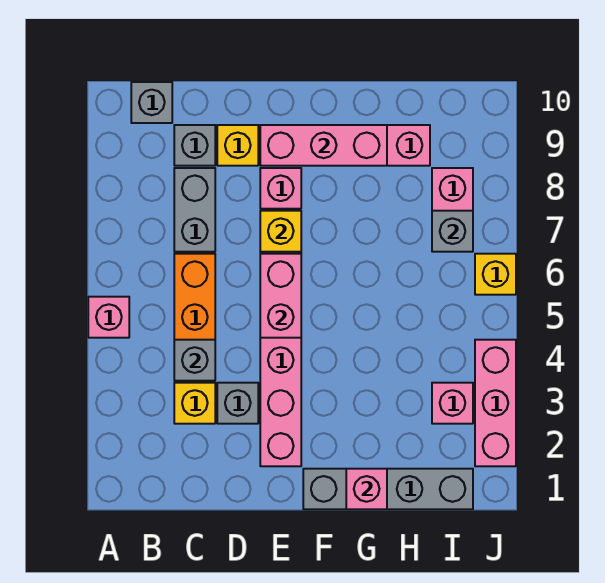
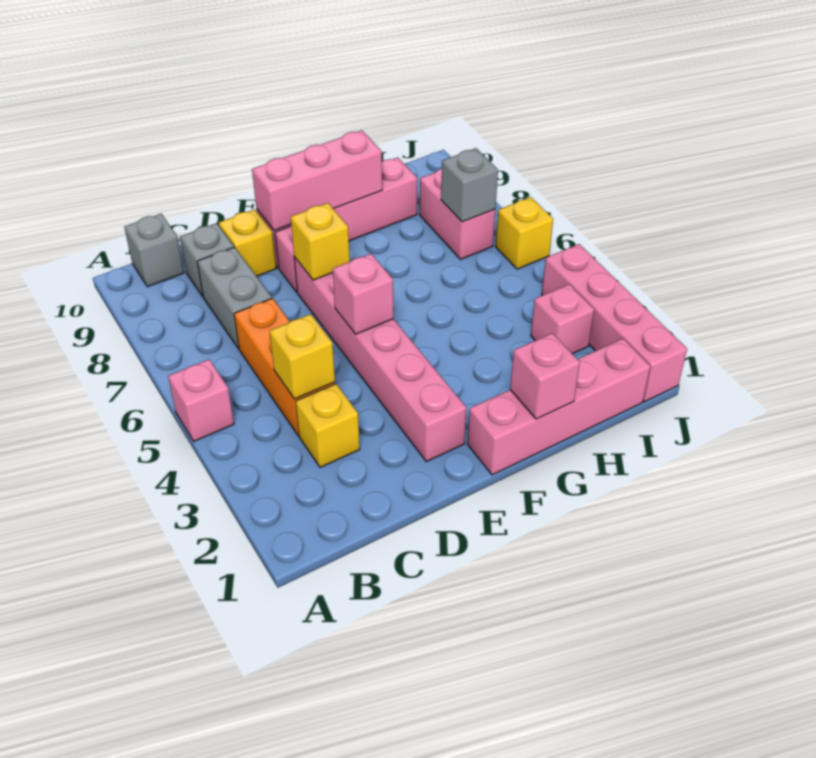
grey 1x1 brick [174,340,215,381] -> yellow 1x1 brick [270,314,335,399]
grey 1x1 brick [217,383,258,424] -> none
pink 1x2 brick [260,254,301,338] -> pink 1x1 brick [333,254,394,334]
grey 1x4 brick [303,469,473,509] -> pink 1x4 brick [468,339,650,475]
pink 1x3 brick [475,340,516,466] -> pink 1x4 brick [542,244,687,402]

